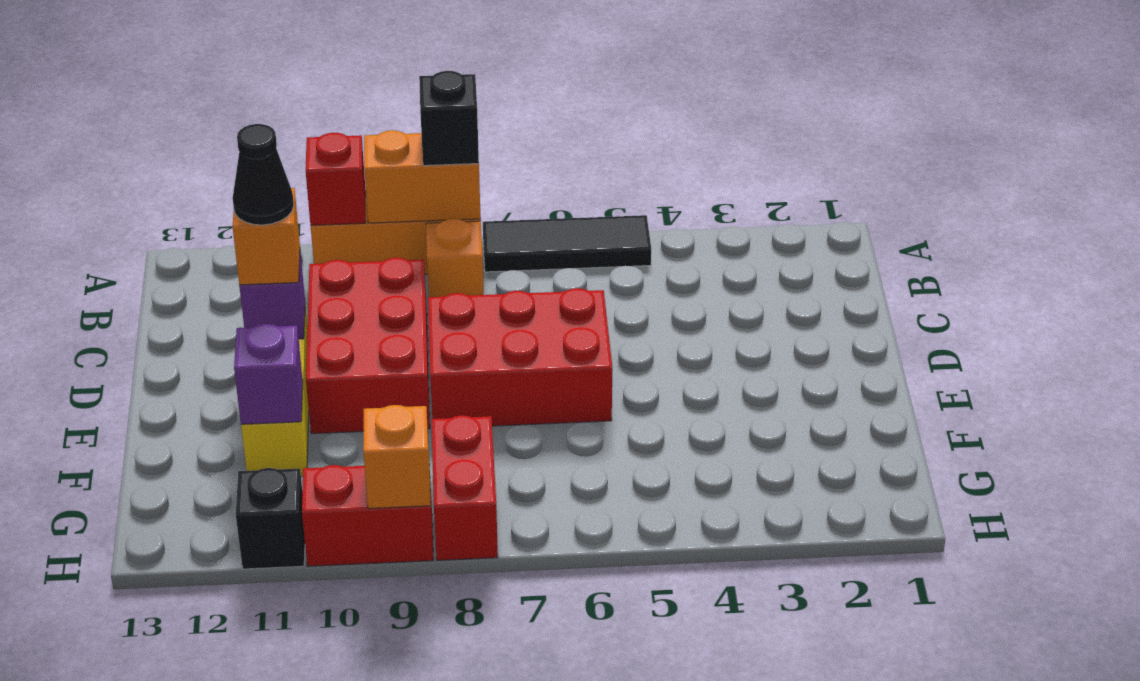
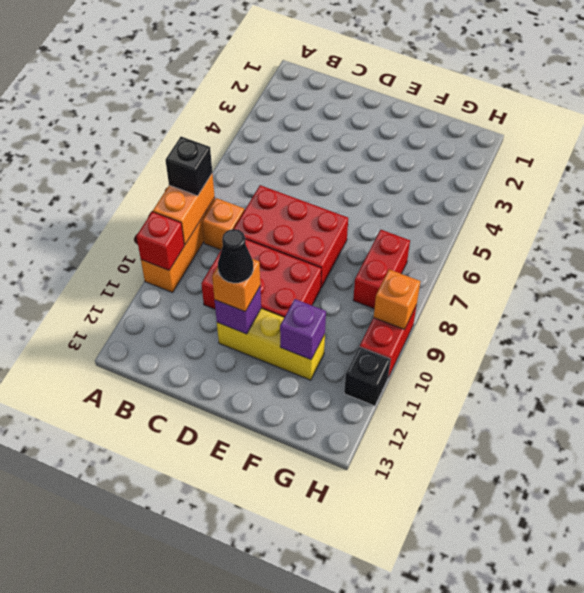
black 1x3 tile [483,215,651,272] -> none
red 2x3 brick [428,288,612,426] -> red 2x3 brick turned to [234,185,348,288]
red 1x2 brick [431,415,498,560] -> red 1x2 brick turned to [353,230,410,309]

